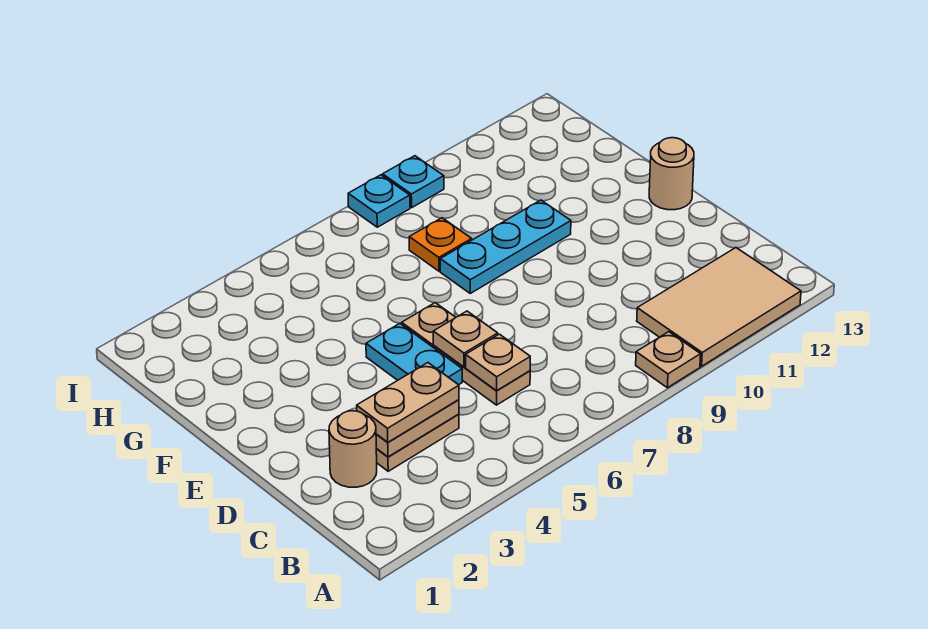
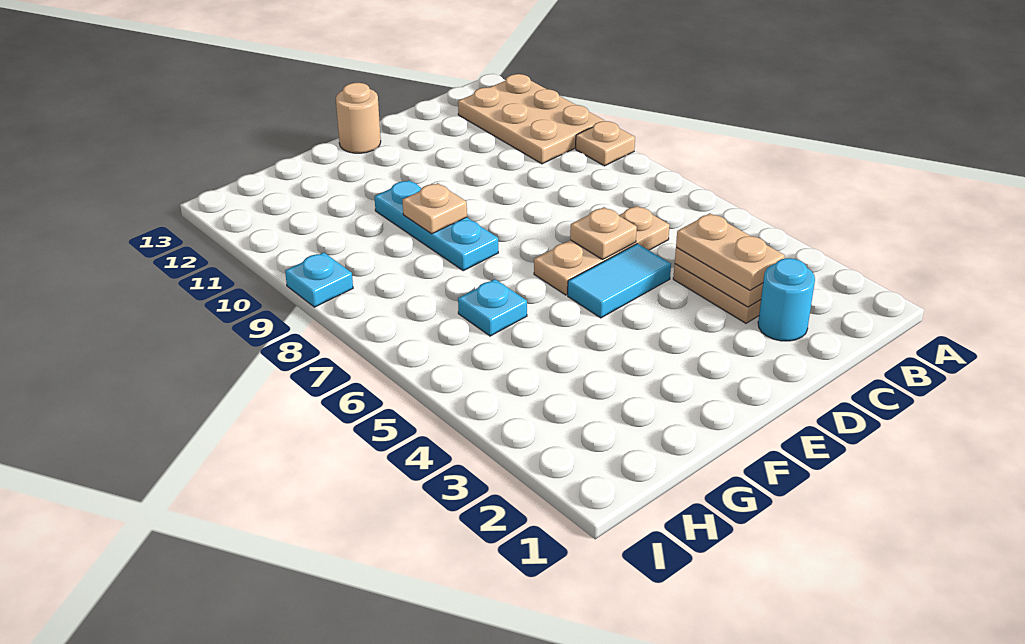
tan 2x3 tile [637,248,801,366] -> tan 2x3 plate [458,74,604,164]
tan 1x1 round brick [329,411,377,487] -> cyan 1x1 round brick [758,258,815,341]
tan 1x1 plate [466,334,530,391] -> tan 1x1 plate moved to [403,183,467,234]
cyan 1x2 plate [366,323,462,385] -> cyan 1x2 tile [568,244,671,318]
orange 1x1 plate [409,218,472,271] -> none
cyan 1x1 plate [348,175,410,227] -> cyan 1x1 plate moved to [458,279,527,336]

